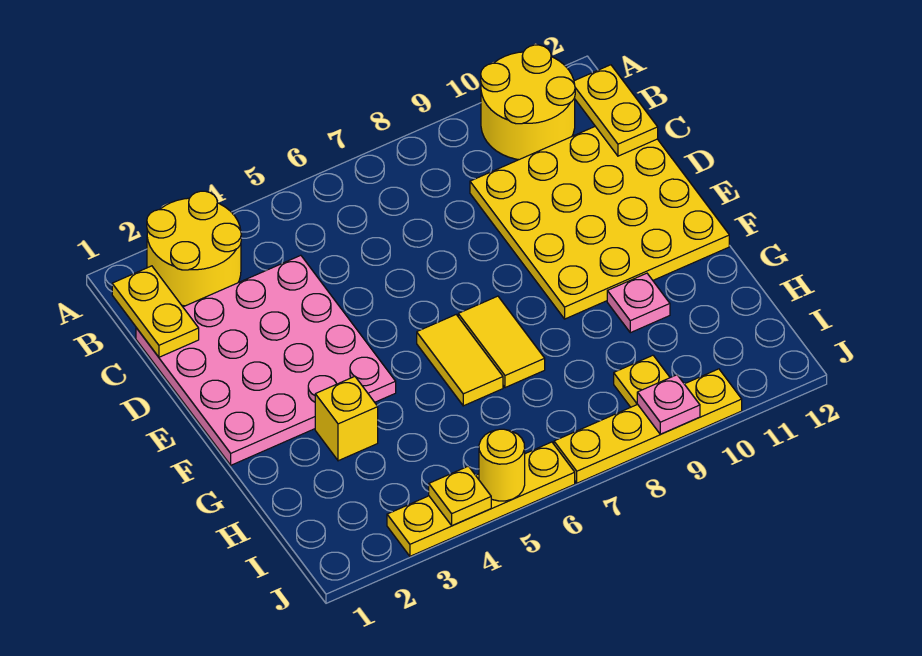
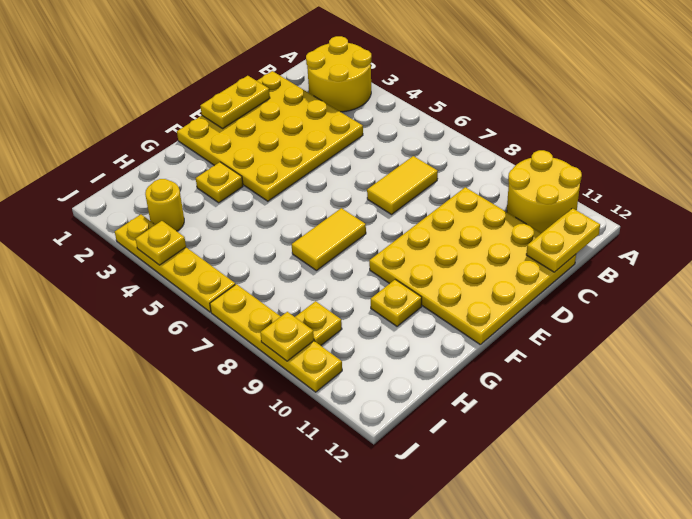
yellow 1x2 plate [112,266,199,357] -> yellow 1x2 plate moved to [200,76,270,128]
pink 4x4 plate [136,255,396,465] -> yellow 4x4 plate [177,71,363,201]
yellow 1x2 tile [417,315,503,406] -> yellow 1x2 tile moved to [367,156,438,214]
yellow 1x1 brick [315,376,378,461] -> yellow 1x1 plate [196,162,243,203]
pink 1x1 plate [607,273,670,333] -> yellow 1x1 plate [371,280,422,326]
yellow 1x1 round brick [479,429,525,501] -> yellow 1x1 round brick moved to [145,179,184,231]
pink 1x1 plate [637,375,700,434] -> yellow 1x1 plate [260,312,314,361]

